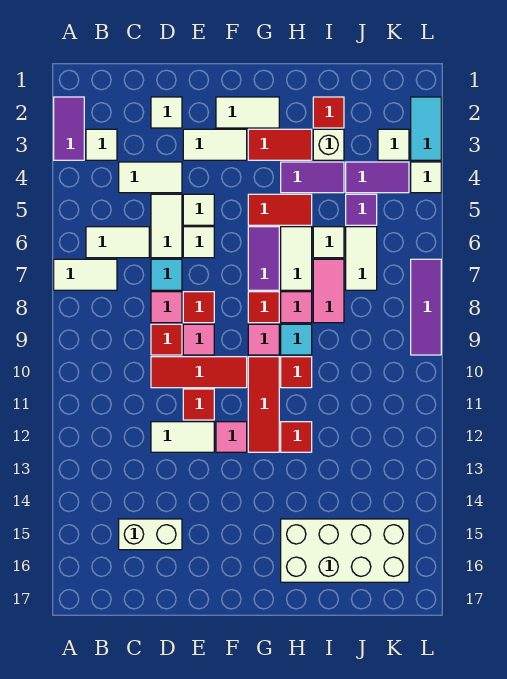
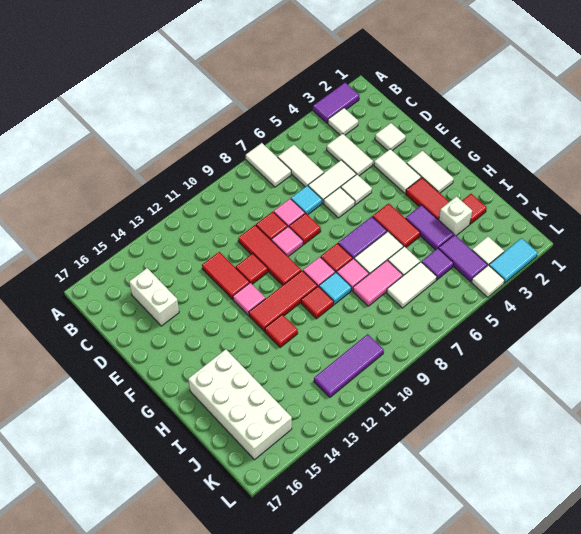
white 1x2 tile [151,422,214,452] -> red 1x2 tile [202,252,250,299]
purple 1x3 tile [411,259,441,355] -> purple 1x3 tile moved to [314,334,384,397]

